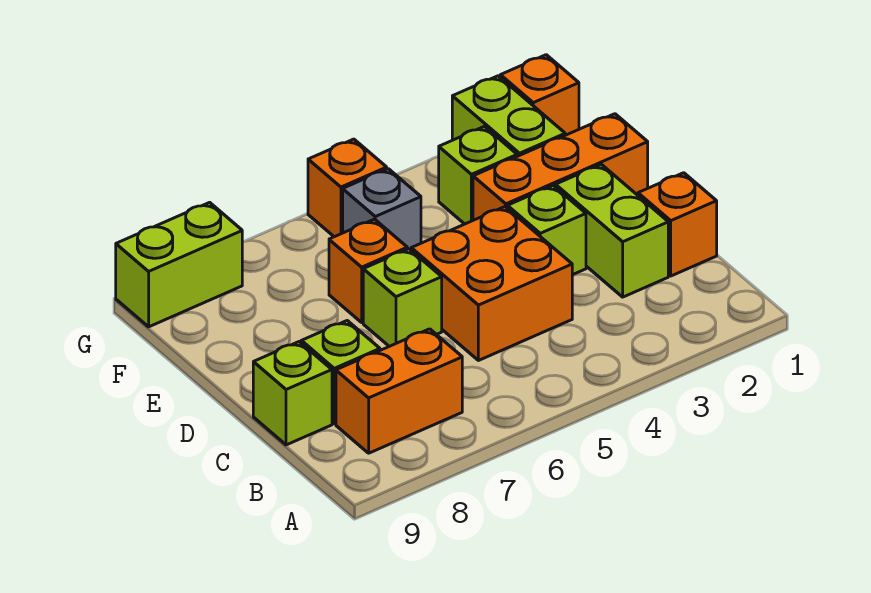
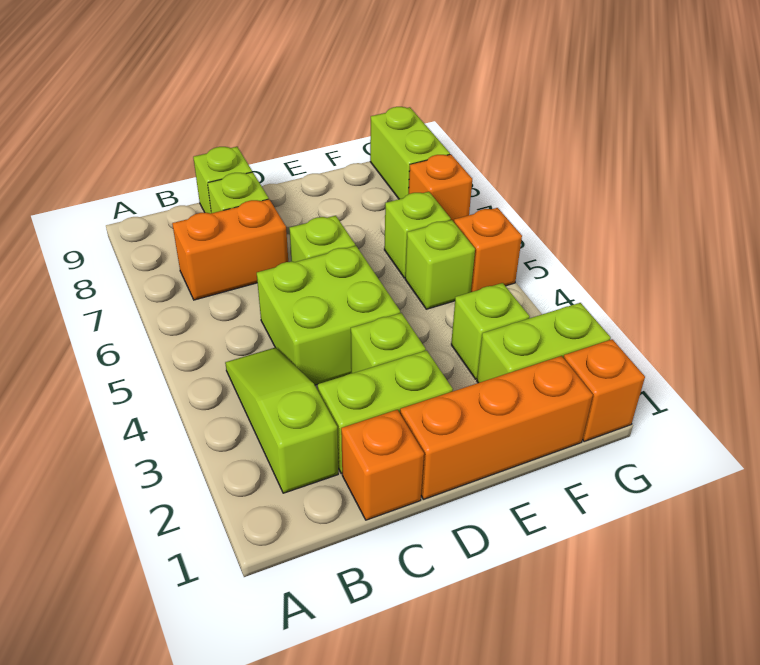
none -> lime 1x3 slope [225,347,338,493]
orange 1x2 brick [336,329,462,453] -> orange 1x2 brick turned to [172,199,288,300]
orange 2x2 brick [411,207,572,361] -> lime 2x2 brick [257,246,400,385]
orange 1x3 brick [473,114,648,220] -> orange 1x3 brick turned to [400,356,593,499]
orange 1x1 brick [329,219,407,322] -> orange 1x1 brick moved to [409,154,472,222]
grey 1x1 brick [343,169,421,250] -> lime 1x1 brick [405,220,475,309]
none -> lime 1x1 brick [384,192,451,278]

